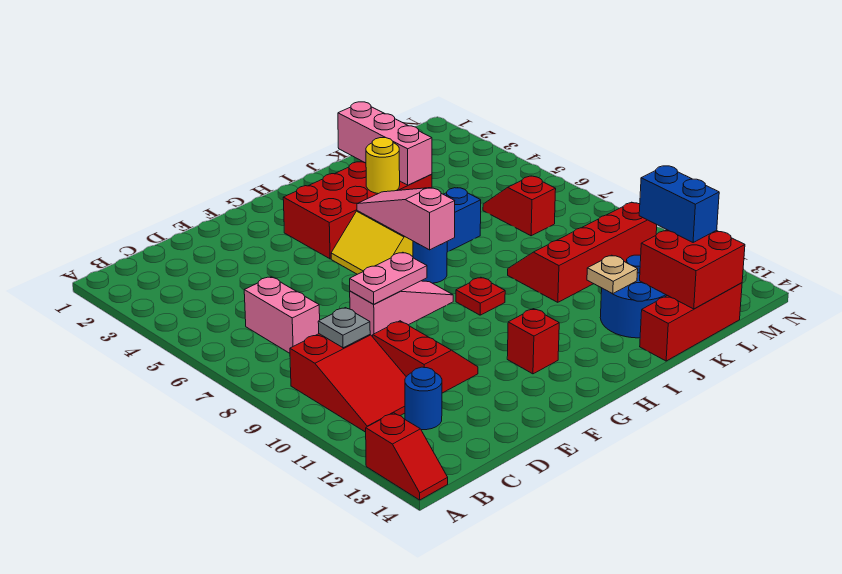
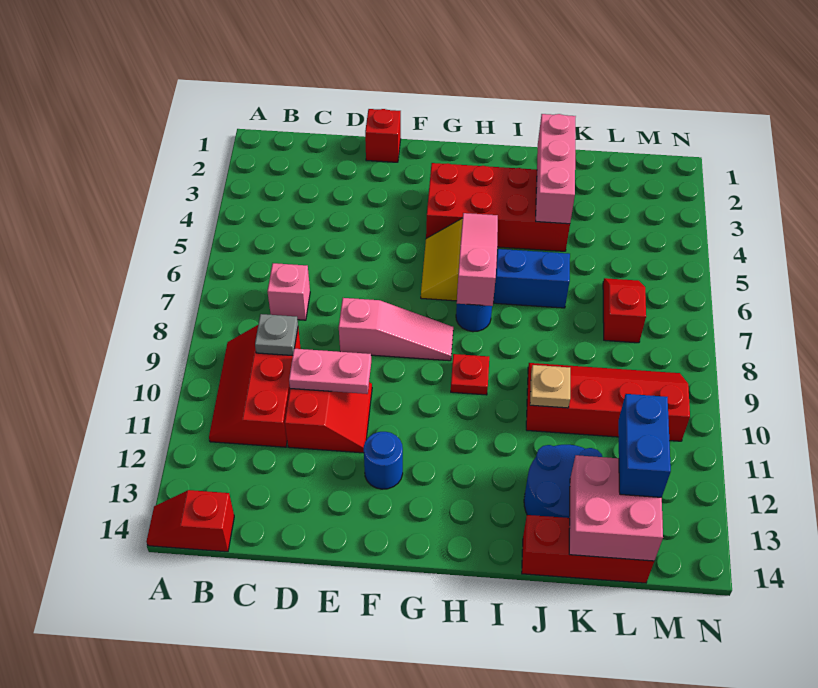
red 1x2 slope [366,413,448,500] -> red 1x2 slope turned to [146,490,234,552]
red 2x3 slope [290,334,406,432] -> red 2x3 slope turned to [209,325,301,447]
pink 1x2 brick [244,277,320,353] -> pink 1x1 brick [267,263,310,320]
blue 1x1 round brick [405,367,442,430] -> blue 1x1 round brick moved to [364,432,403,489]
pink 1x2 plate [350,252,427,304] -> pink 1x2 plate moved to [289,348,371,394]
red 1x1 brick [507,309,559,374] -> red 1x1 brick moved to [365,109,401,162]
yellow 1x1 round brick [366,138,400,194] -> none
tan 1x1 plate [587,255,638,294] -> tan 1x1 plate moved to [530,365,570,408]
red 2x2 brick [640,230,745,309] -> pink 2x2 brick [569,455,663,561]

